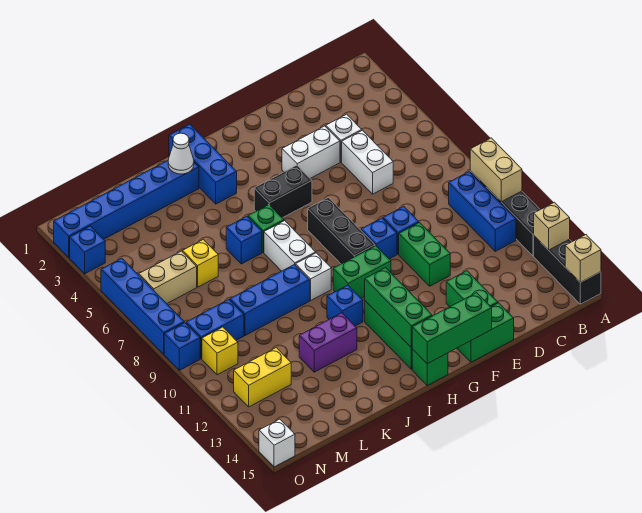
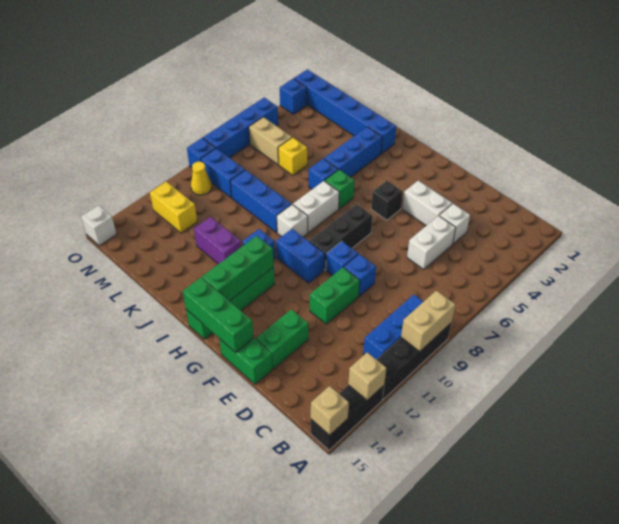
black 1x2 brick [254,165,312,218] -> black 1x1 brick [371,181,403,220]
green 1x2 brick [333,246,391,298] -> blue 1x2 brick [276,229,325,283]
blue 1x3 brick [169,124,237,204] -> blue 1x3 brick moved to [324,127,382,177]
white 1x1 cone [168,133,194,174] -> none
yellow 1x1 brick [202,327,238,375] -> yellow 1x1 cone [191,162,212,195]

